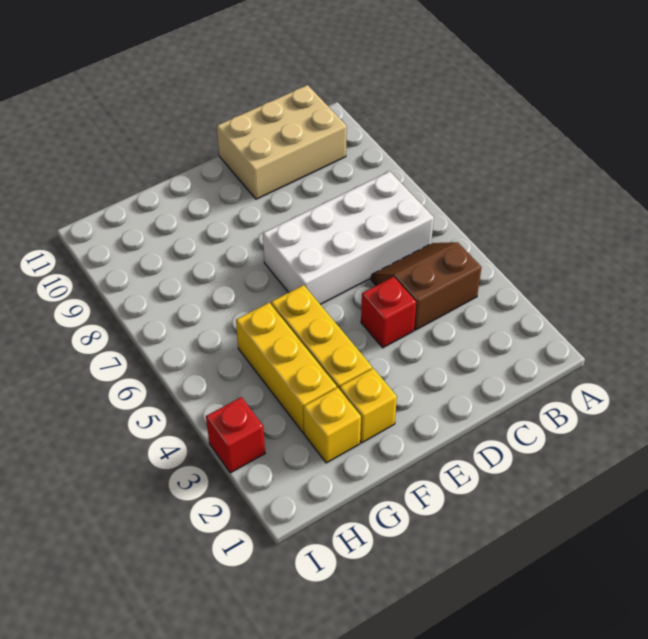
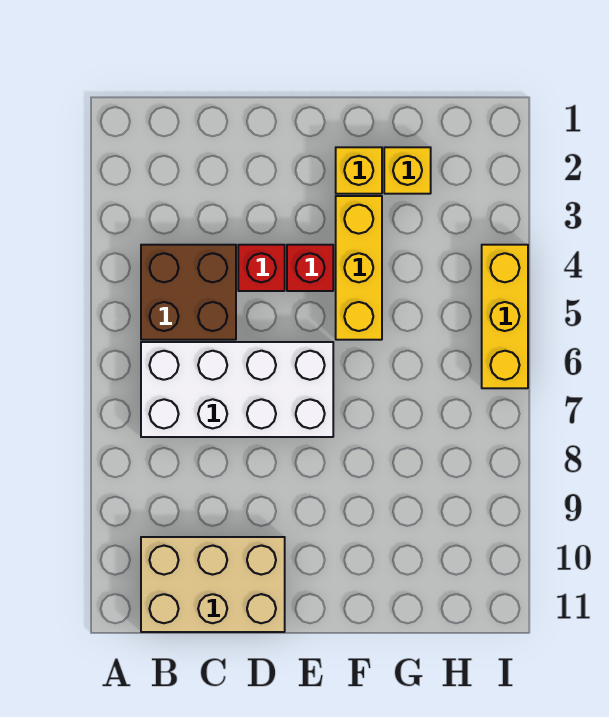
brown 2x2 slope [371,242,482,330] -> brown 2x2 brick [141,245,236,340]
yellow 1x3 brick [236,303,337,432] -> yellow 1x3 brick moved to [482,245,528,388]
red 1x1 brick [206,397,265,473] -> red 1x1 brick moved to [287,245,333,291]

